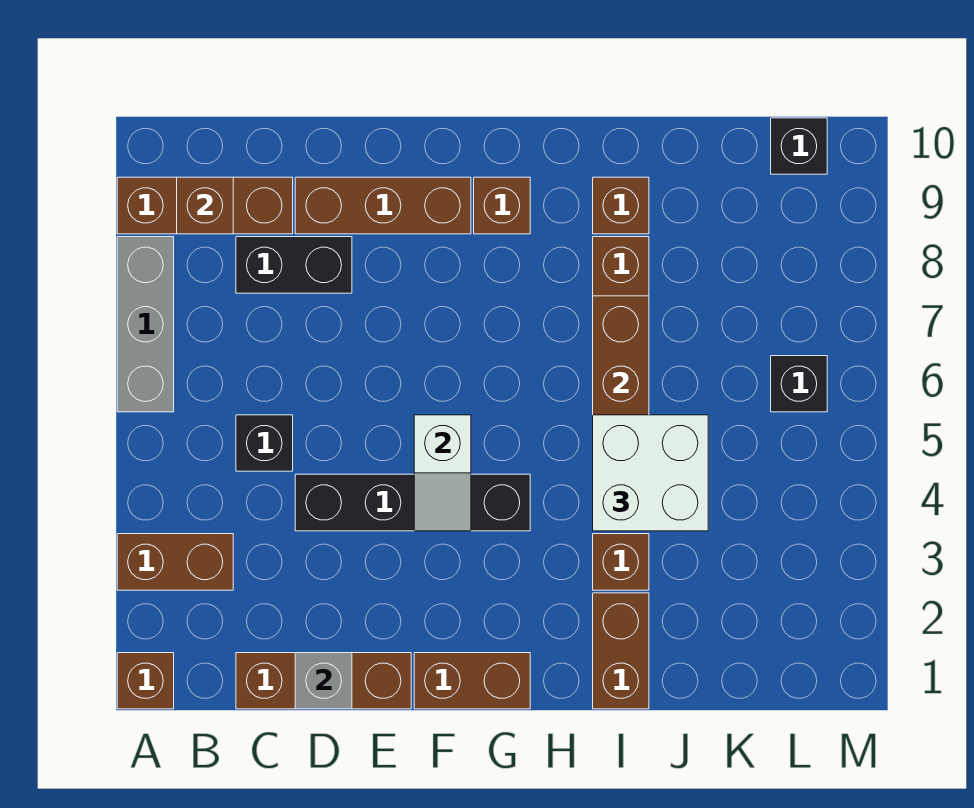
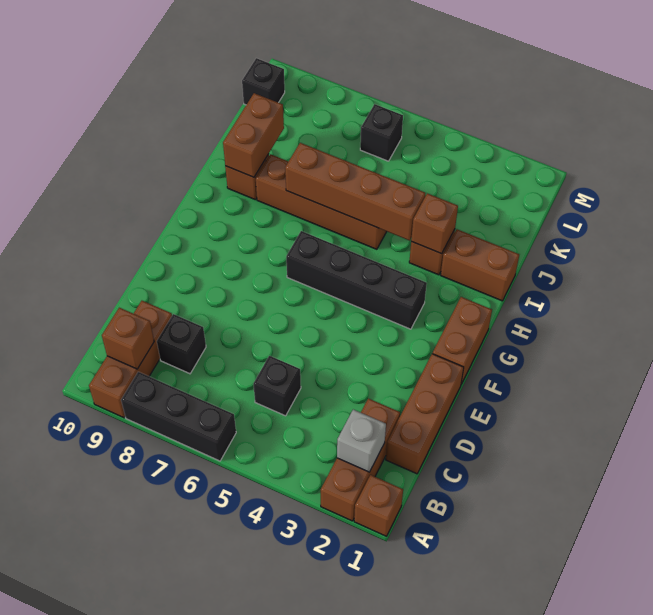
brown 1x2 brick [117,534,233,590] -> brown 1x2 brick moved to [223,93,284,177]
grey 1x3 brick [117,237,174,412] -> black 1x3 brick [121,372,236,461]
black 1x2 brick [236,237,352,293] -> black 1x1 brick [157,314,206,374]
grey 1x1 brick [295,653,352,709] -> grey 1x1 brick moved to [337,409,386,472]
black 1x4 brick [295,474,530,531] -> black 1x4 brick turned to [286,231,427,329]
brown 1x3 brick [295,177,471,234] -> brown 1x3 brick moved to [321,398,400,521]
white 1x2 slope [414,415,471,531] -> none
brown 1x1 brick [474,177,530,234] -> brown 1x1 brick moved to [411,193,458,254]
white 2x2 brick [593,415,708,531] -> none

